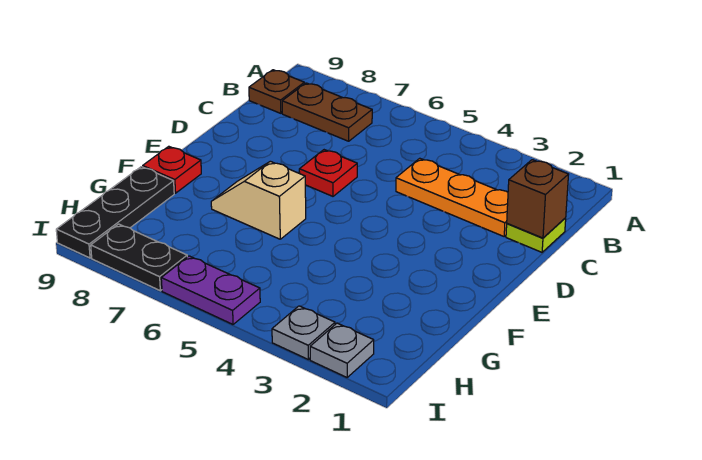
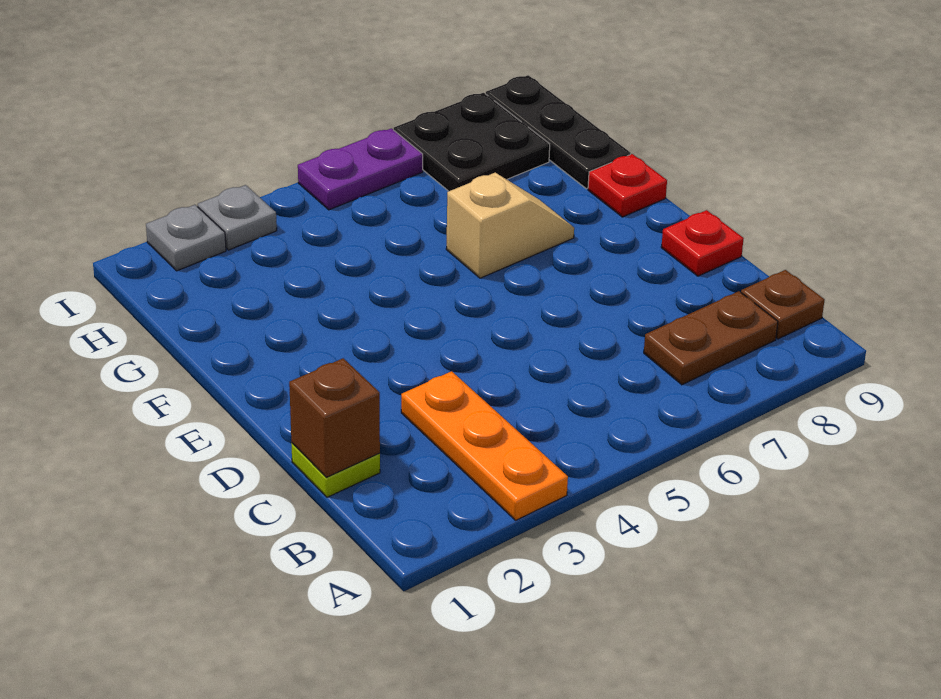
orange 1x3 plate [396,158,508,236] -> orange 1x3 plate turned to [401,371,568,520]
red 1x1 plate [299,150,357,196] -> red 1x1 plate moved to [661,210,744,276]
black 1x2 plate [91,224,187,291] -> black 2x2 plate [394,93,550,191]

